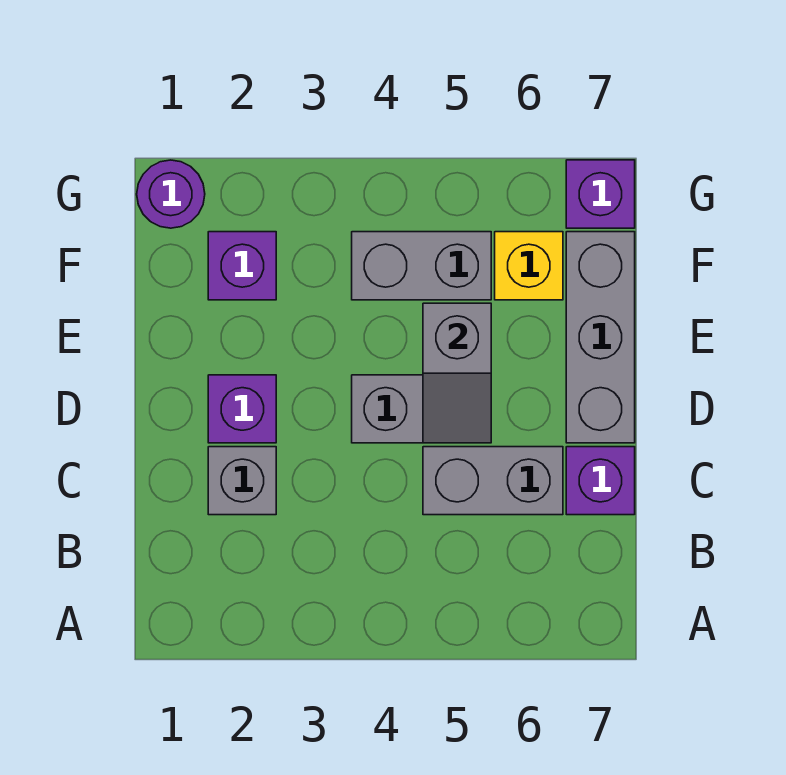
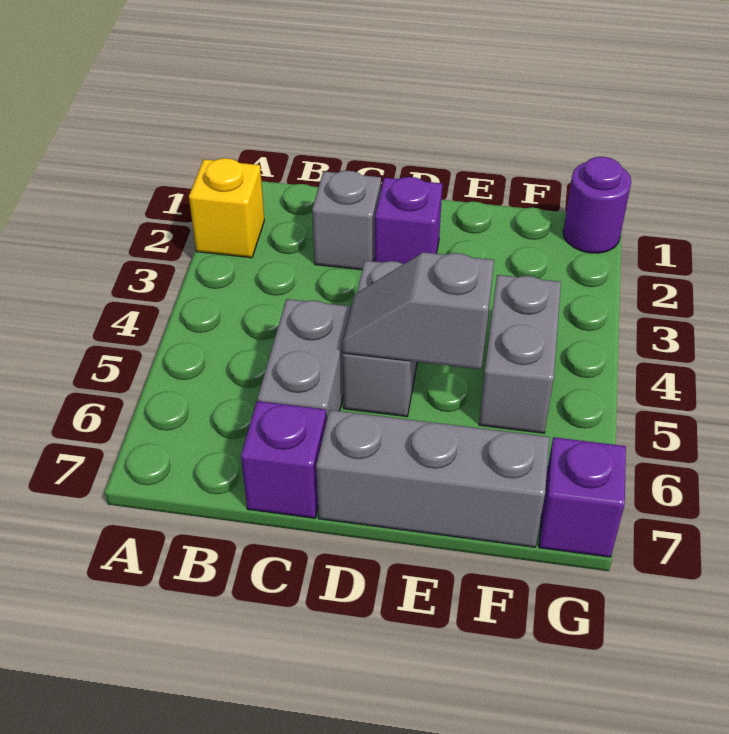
purple 1x1 brick [208,232,276,300] -> none
yellow 1x1 brick [495,232,563,300] -> yellow 1x1 brick moved to [189,158,264,258]

